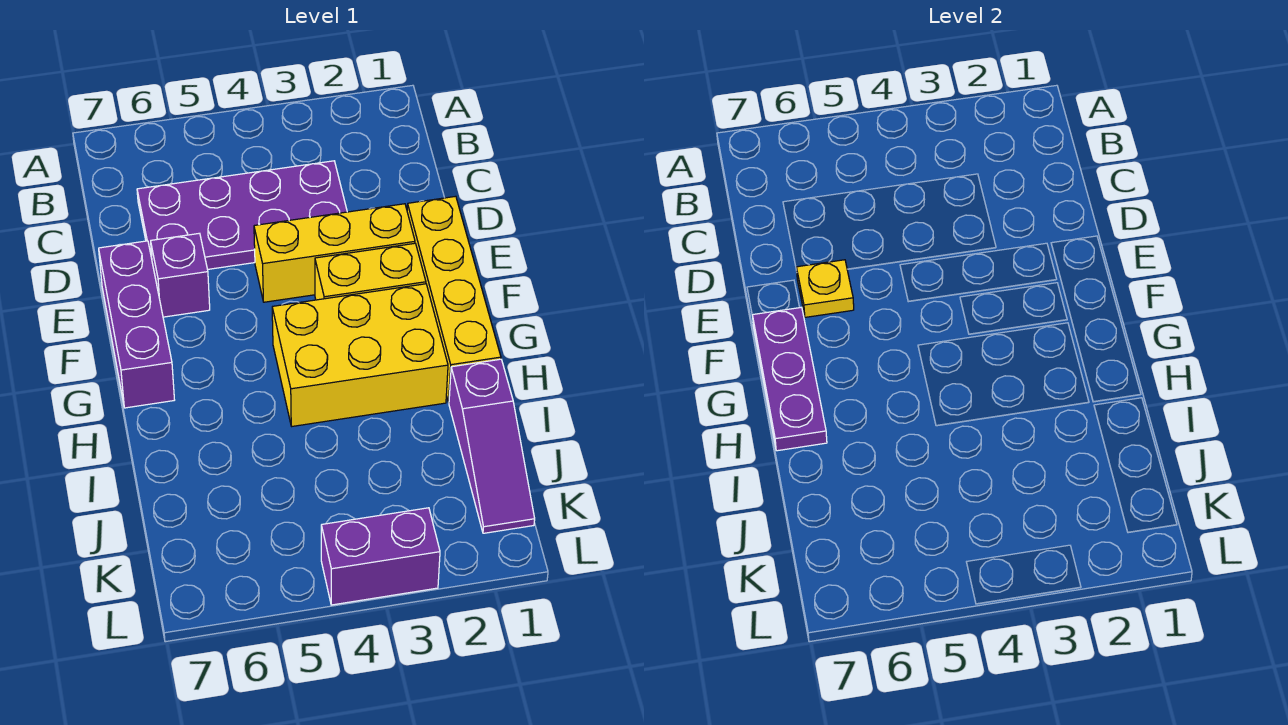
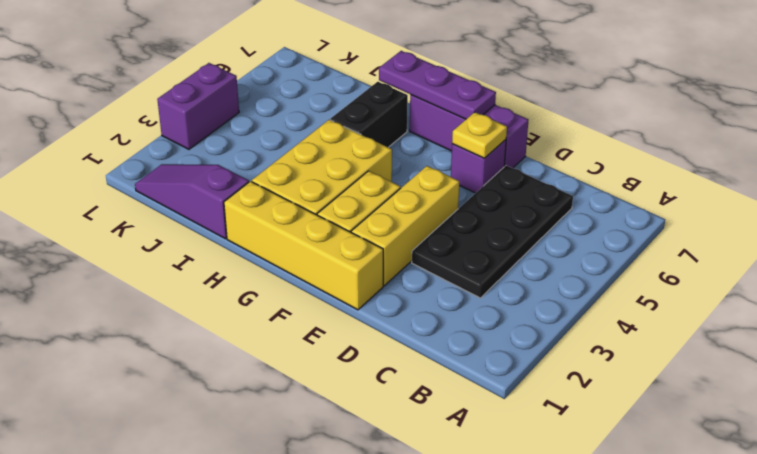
purple 2x4 plate [137,161,347,269] -> black 2x4 plate [412,166,573,298]
none -> black 1x2 brick [330,82,408,147]

